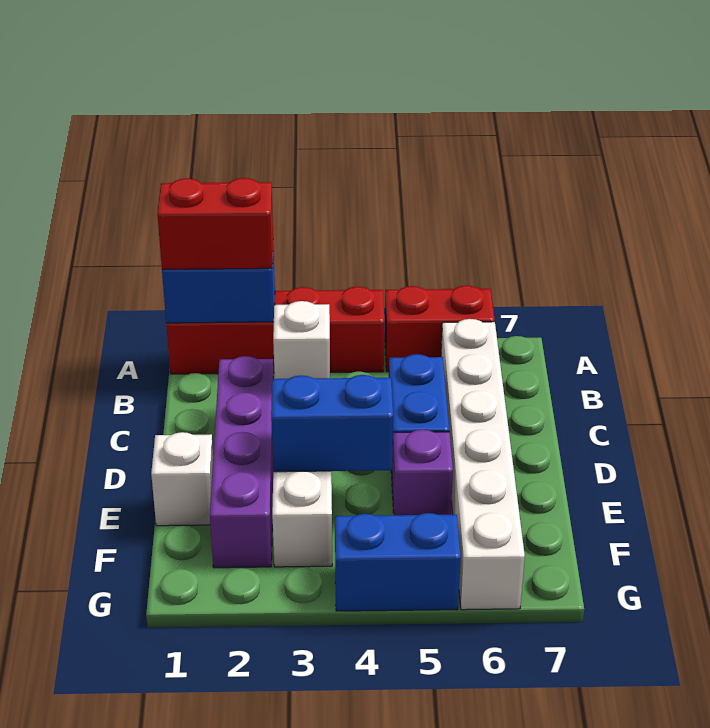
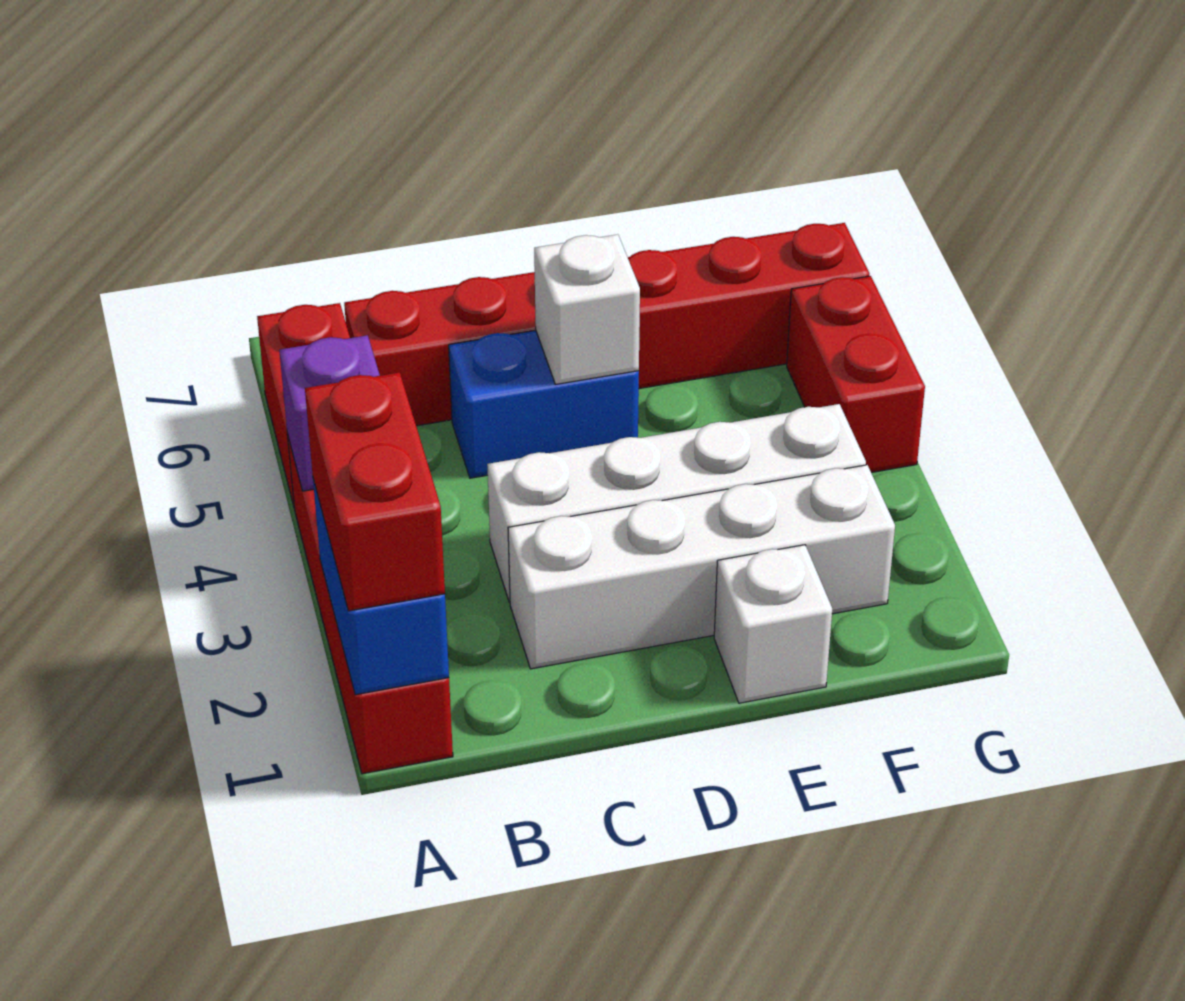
white 1x6 brick [441,319,525,610] -> red 1x6 brick [344,223,870,426]
purple 1x4 brick [210,356,274,568] -> white 1x4 brick [508,465,895,669]
white 1x1 brick [273,301,330,379] -> white 1x1 brick moved to [534,234,640,384]
blue 1x2 brick [271,375,393,472] -> none
purple 1x1 brick [392,430,453,515] -> purple 1x1 brick moved to [279,335,380,491]
blue 1x2 brick [335,513,461,611] -> red 1x2 brick [787,276,925,473]

